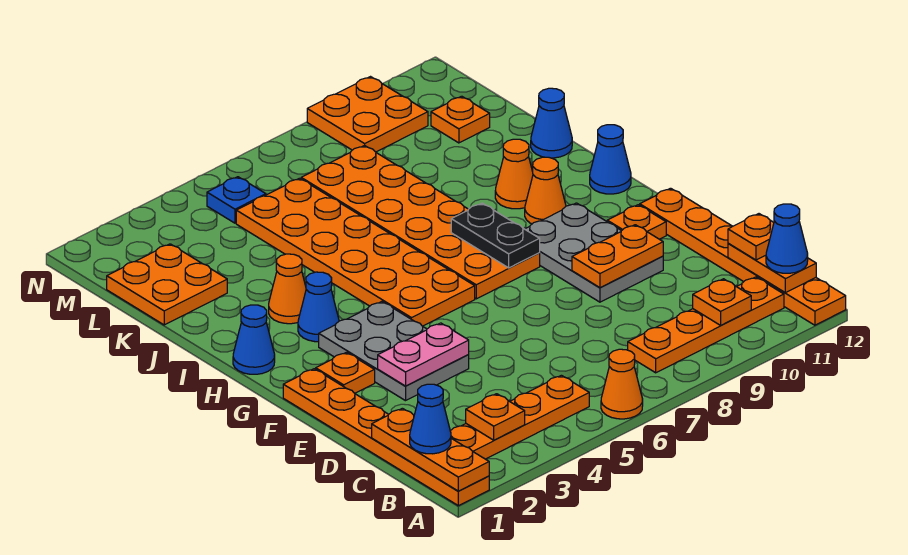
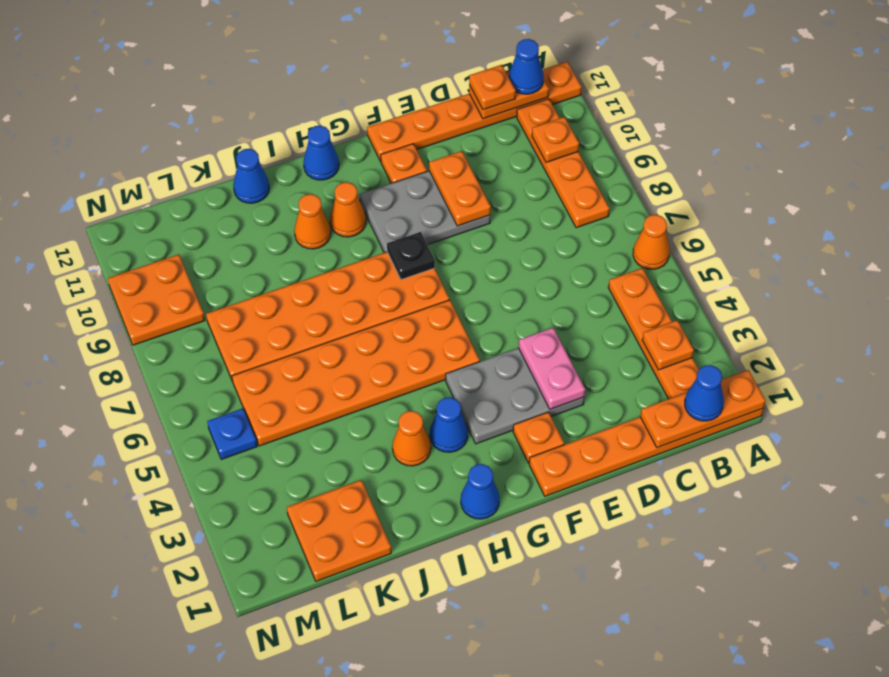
black 1x2 plate [451,203,540,268] -> black 1x1 plate [387,232,435,280]
orange 1x1 plate [431,96,490,143] -> none

